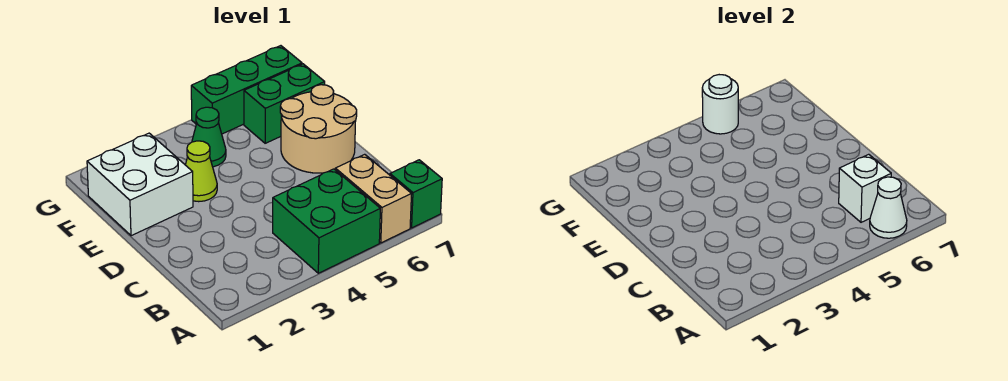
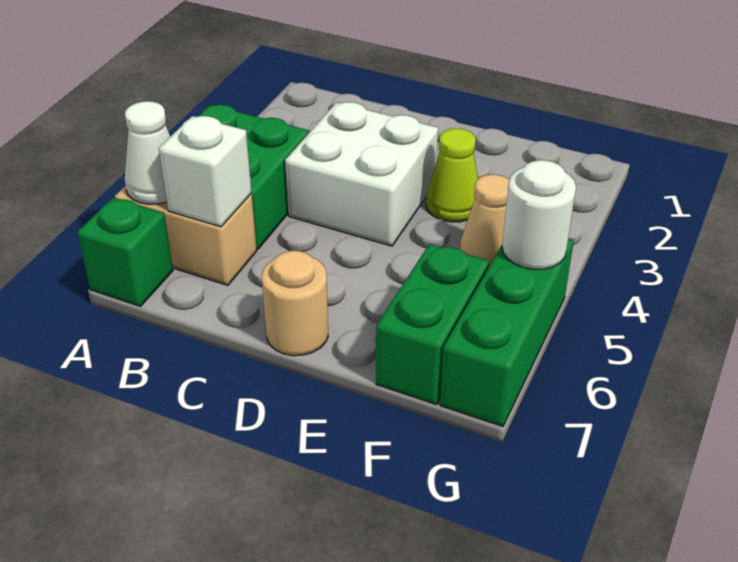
tan 2x2 round brick [280,85,357,173] -> tan 1x1 round brick [262,251,328,356]
white 2x2 brick [87,133,193,236] -> white 2x2 brick moved to [285,102,438,246]
green 1x1 cone [192,107,226,167] -> tan 1x1 cone [459,174,509,268]

